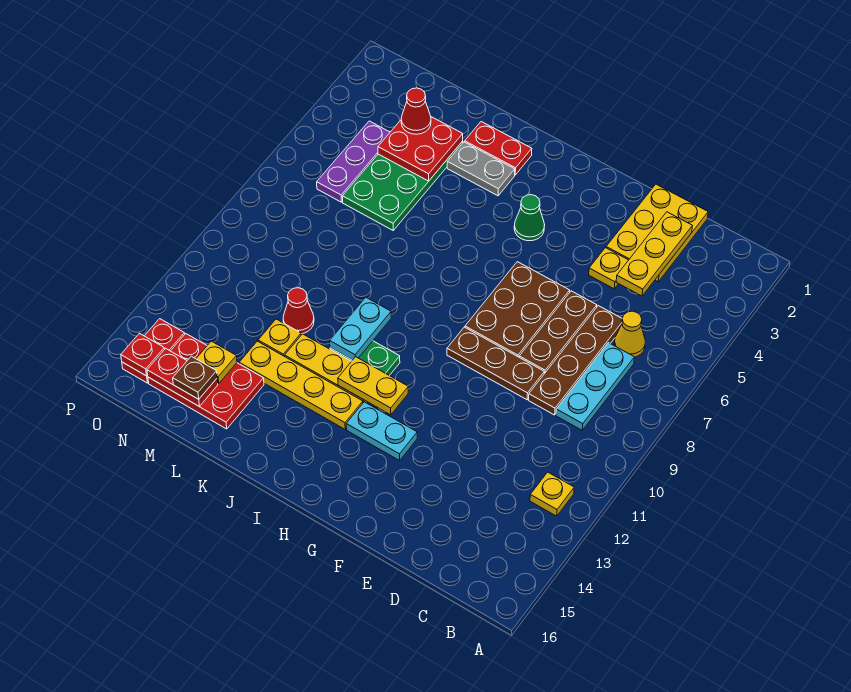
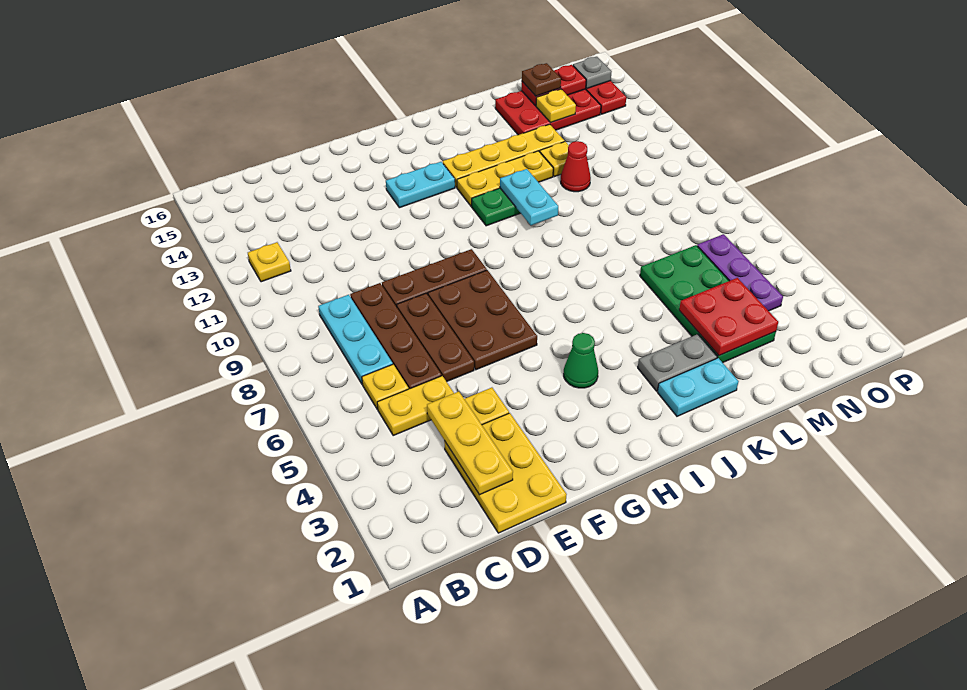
yellow 1x1 cone [614,311,645,357] -> yellow 1x1 plate [362,365,409,410]
yellow 1x2 plate [338,357,408,415] -> yellow 1x2 plate moved to [377,376,454,435]
red 1x2 plate [465,122,532,175] -> cyan 1x2 plate [657,358,739,416]
red 1x1 cone [401,88,431,134] -> none
red 1x1 plate [121,333,165,376] -> grey 1x1 plate [573,57,612,88]

